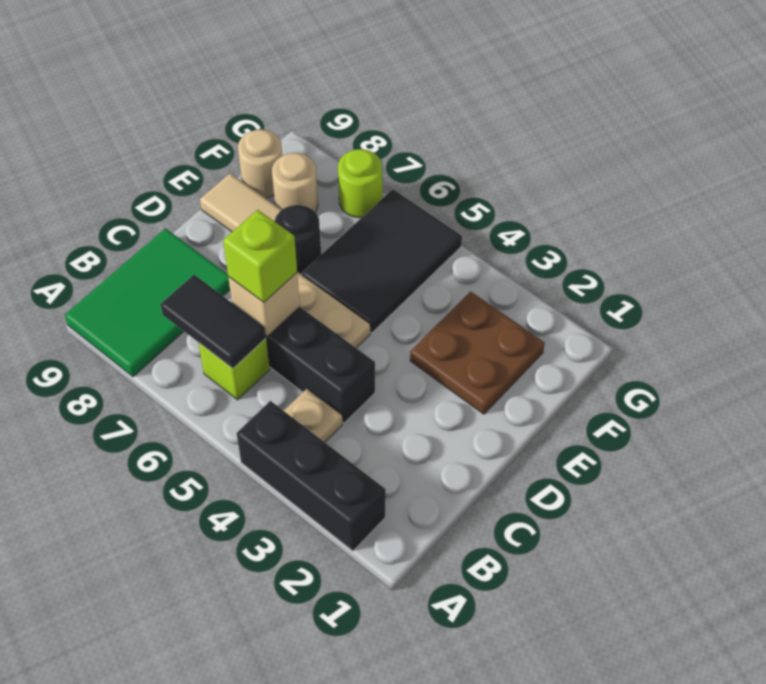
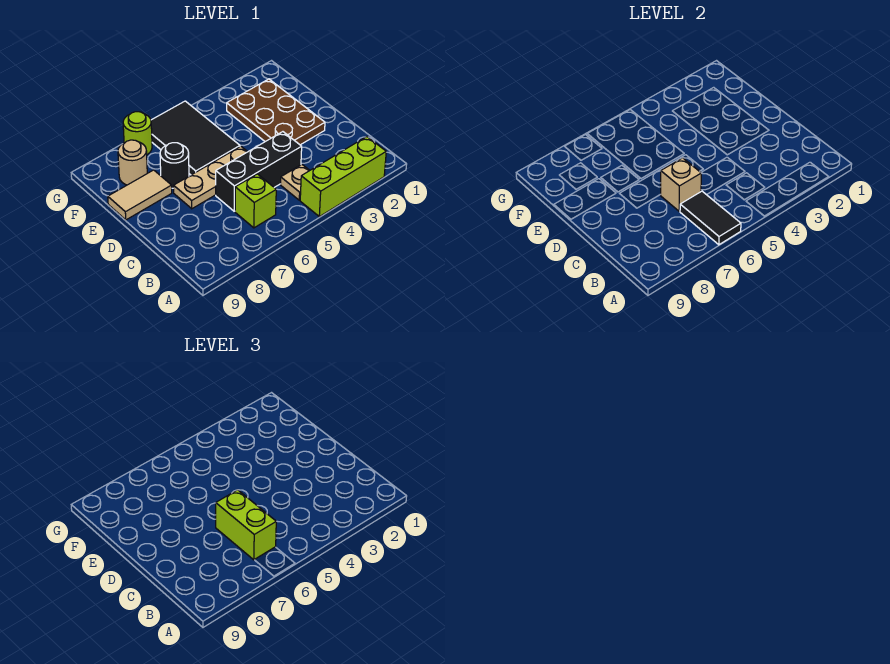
black 1x3 brick [237,401,386,551] -> lime 1x3 brick [300,137,386,217]
green 2x3 tile [65,228,230,377] -> none
black 1x2 tile [161,275,266,369] -> black 1x2 tile turned to [680,191,741,245]
lime 1x1 brick [223,210,297,302] -> lime 1x2 brick [216,490,276,560]
brown 2x2 plate [410,292,545,414] -> brown 2x3 plate [227,79,325,145]
tan 1x1 round brick [238,129,283,198] -> none

